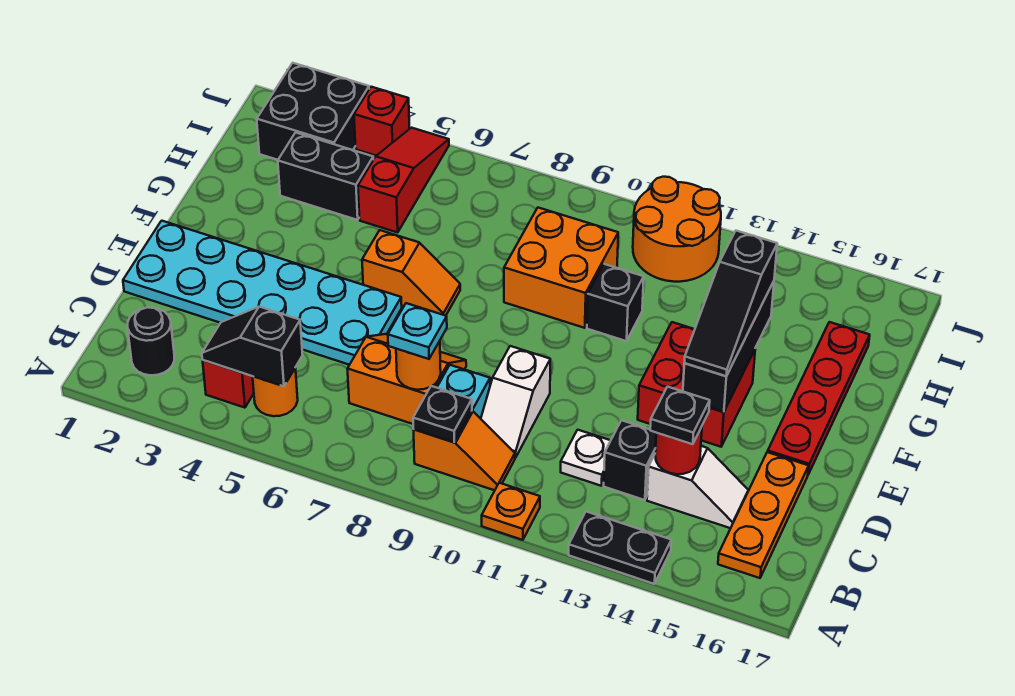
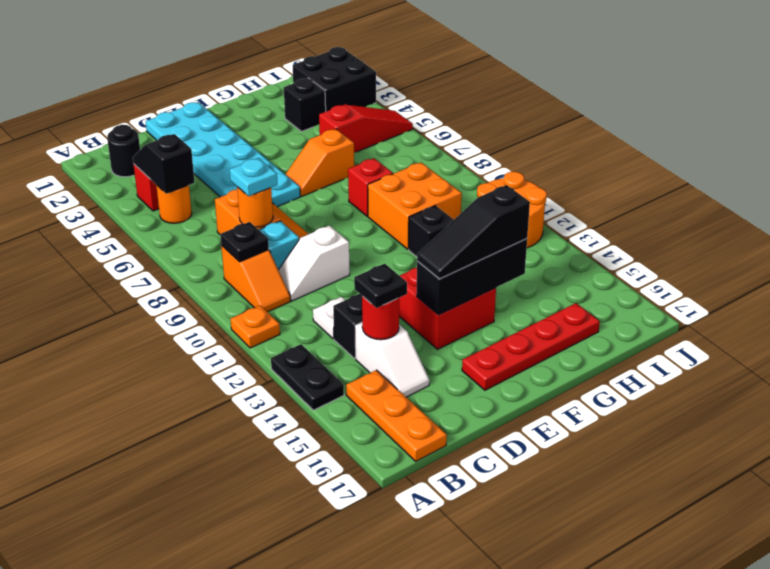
orange 1x3 plate [718,452,809,578] -> orange 1x3 plate turned to [346,370,447,461]
orange 1x2 slope [362,230,460,316] -> orange 1x2 slope turned to [285,129,354,196]
black 1x2 brick [278,133,373,220] -> black 1x1 brick [284,78,326,132]
red 1x1 brick [354,87,410,156] -> red 1x1 brick moved to [348,158,393,216]

